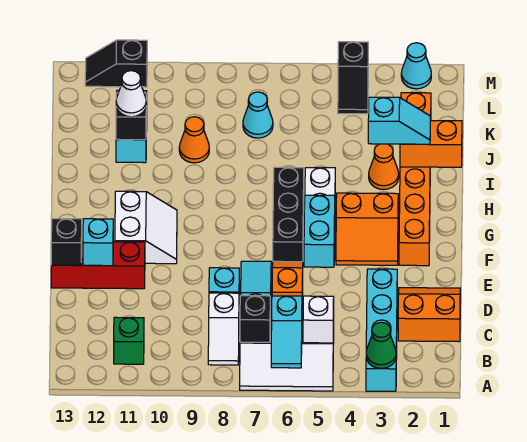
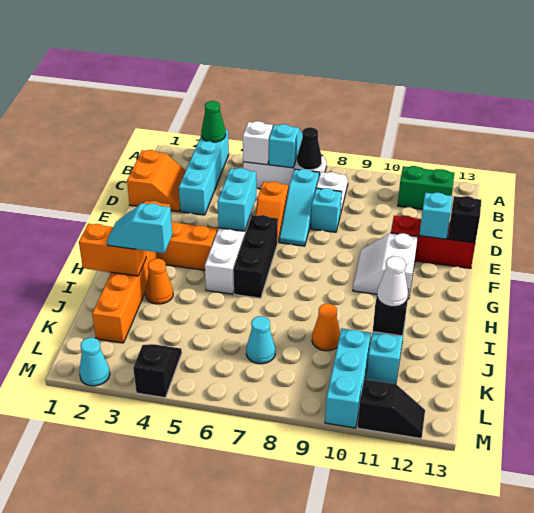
black 1x1 brick [240,296,271,342] -> black 1x1 cone [297,127,322,170]
green 1x1 brick [114,317,144,364] -> green 1x2 brick [398,166,455,209]
orange 2x2 slope [398,288,460,342] -> orange 2x2 slope turned to [127,150,186,212]
none -> cyan 1x3 brick [325,328,371,428]

